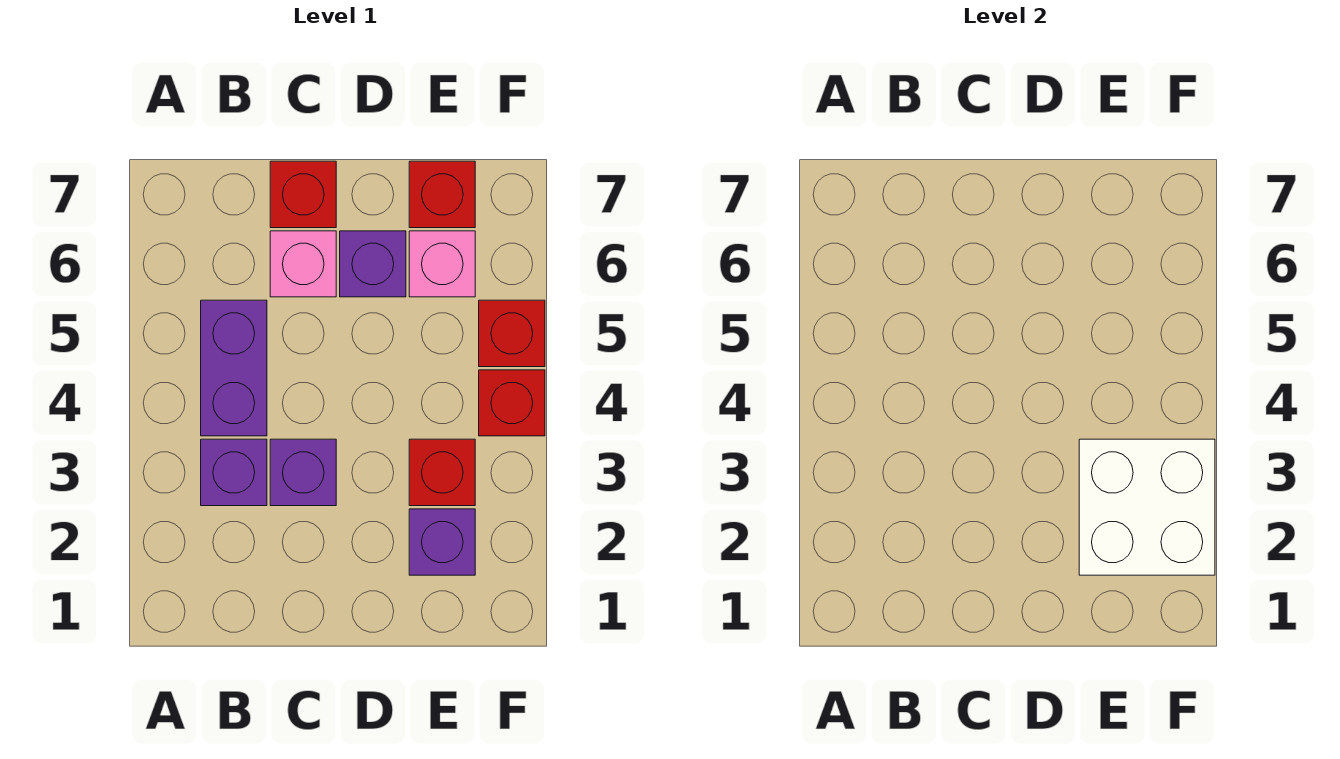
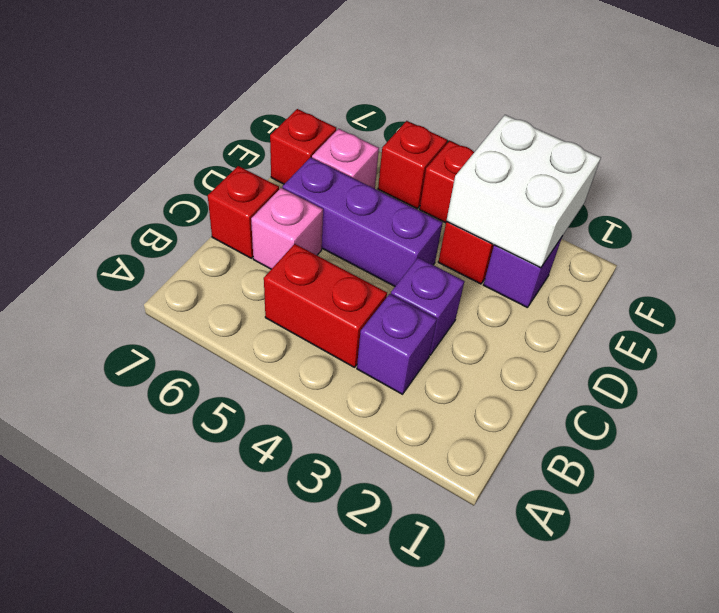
purple 1x2 brick [201,300,267,436] -> red 1x2 brick [264,244,387,367]
purple 1x1 brick [340,231,406,297] -> purple 1x3 brick [283,157,443,286]

